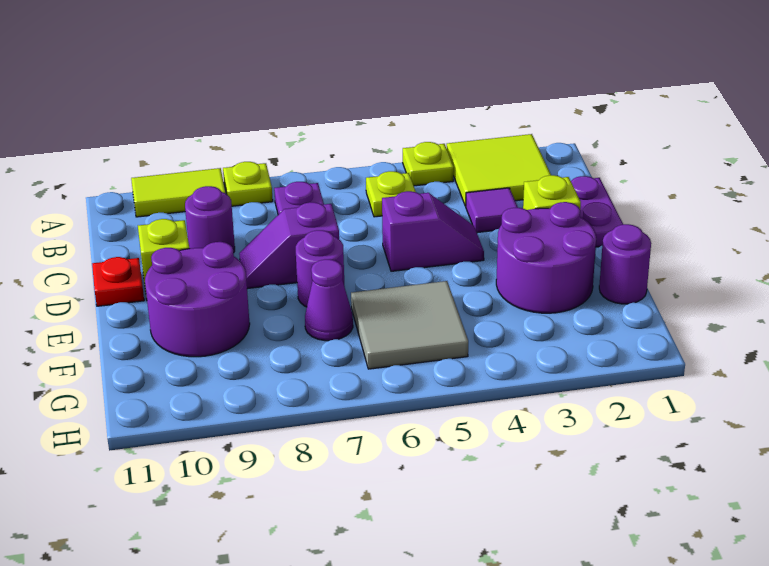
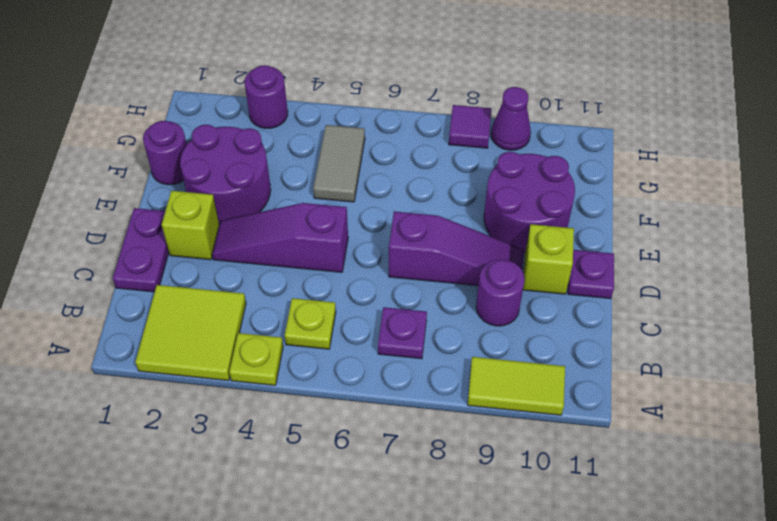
lime 1x1 plate [223,162,273,206] -> none
purple 1x1 tile [466,188,518,233] -> purple 1x1 tile moved to [449,105,491,148]
purple 1x2 slope [382,191,484,271] -> purple 1x3 slope [212,203,348,272]
purple 1x2 slope [239,202,339,289] -> purple 1x3 slope [389,211,524,286]
red 1x1 plate [92,257,144,306] -> purple 1x1 plate [568,250,614,299]
purple 1x1 round brick [296,230,345,307] -> purple 1x1 round brick moved to [245,65,288,128]
grey 2x2 tile [351,281,468,369] -> grey 1x2 tile [313,125,365,202]
purple 1x1 cone [305,259,353,341] -> purple 1x1 cone moved to [491,87,531,150]

